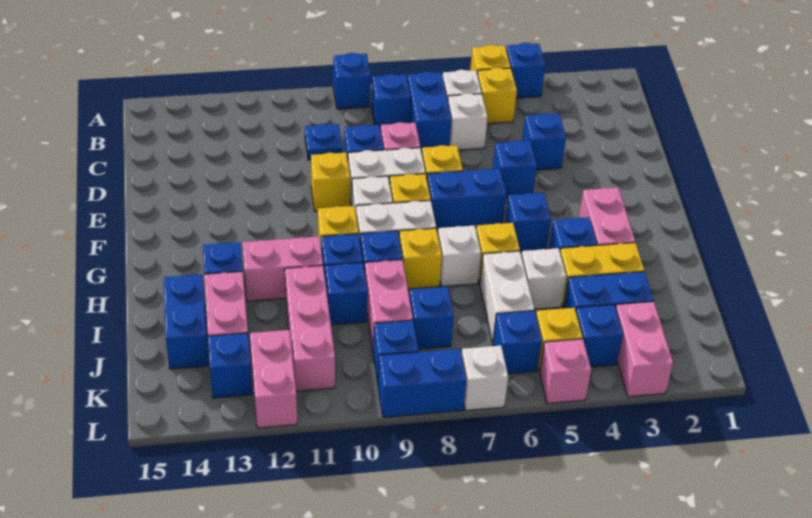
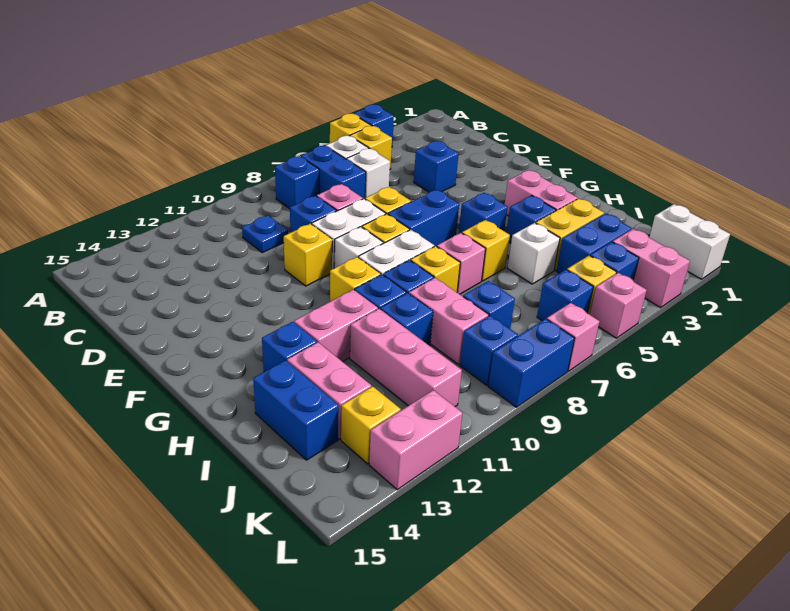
blue 1x1 brick [333,53,371,109] -> none
blue 1x1 brick [493,140,537,198] -> none
white 1x1 brick [438,225,481,286] -> pink 1x1 brick [437,233,485,294]
white 1x2 brick [480,251,534,343] -> white 1x2 brick moved to [649,204,730,279]
pink 1x2 brick [250,330,297,428] -> pink 1x2 brick turned to [369,390,462,490]
blue 1x1 brick [208,333,252,398] -> yellow 1x1 brick [341,386,401,464]
white 1x1 brick [462,346,508,410] -> pink 1x1 brick [547,303,600,371]

